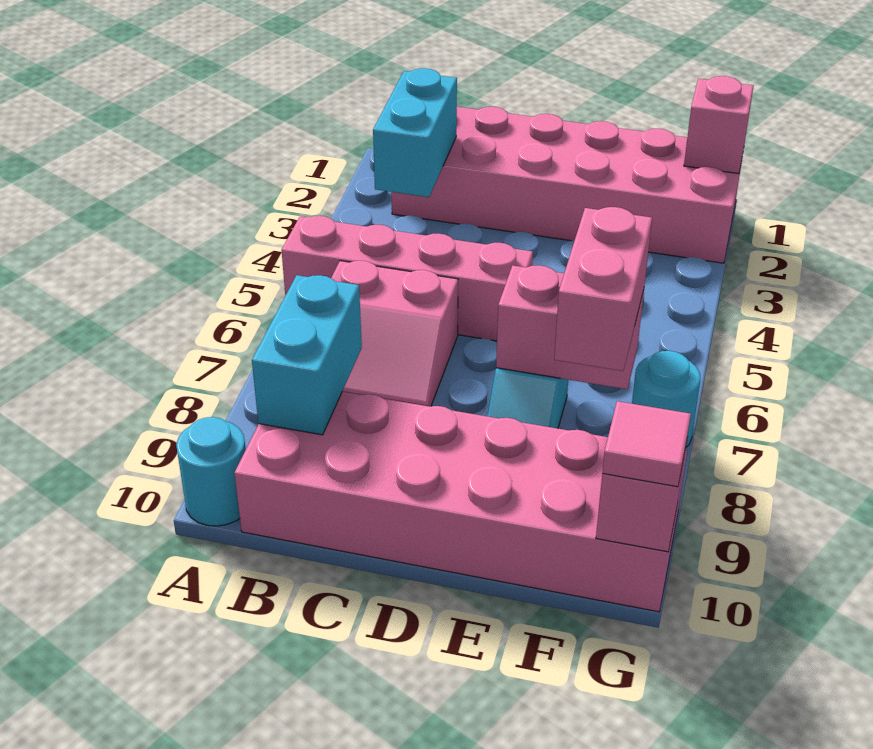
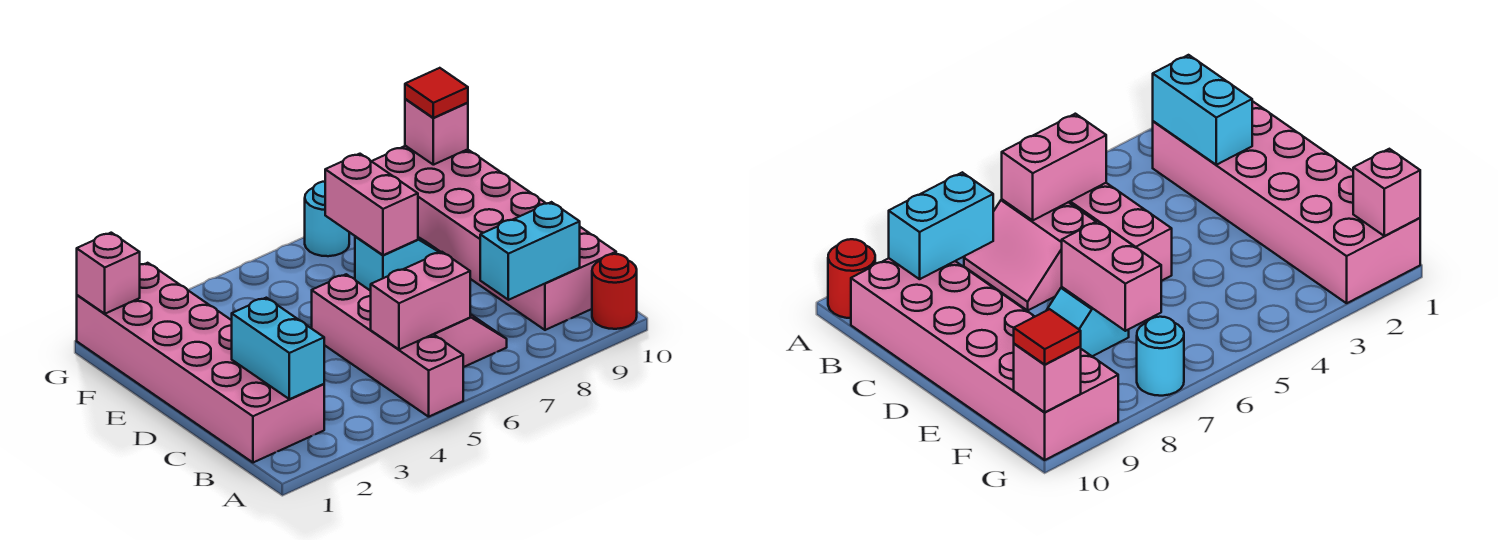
cyan 1x1 round brick [176,417,246,526] -> red 1x1 round brick [592,254,637,329]
cyan 1x2 brick [373,68,457,197] -> cyan 1x2 brick turned to [232,298,324,399]
pink 1x2 brick [554,207,652,371] -> pink 1x2 brick moved to [371,252,470,349]
pink 1x1 tile [602,401,691,487] -> red 1x1 tile [405,68,468,118]

